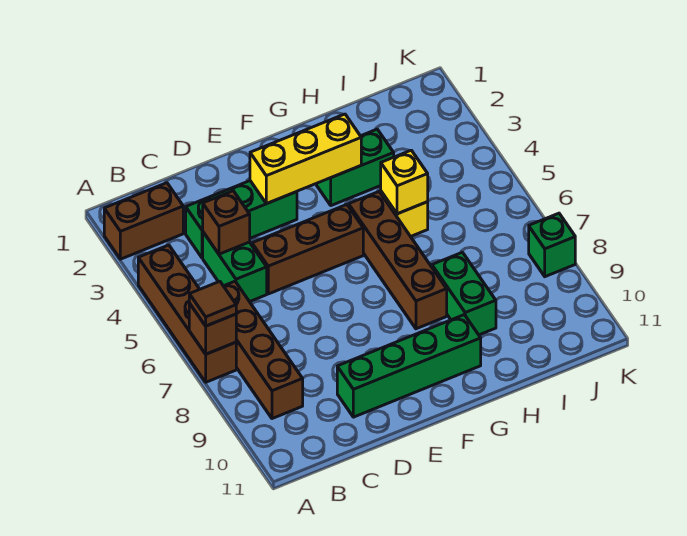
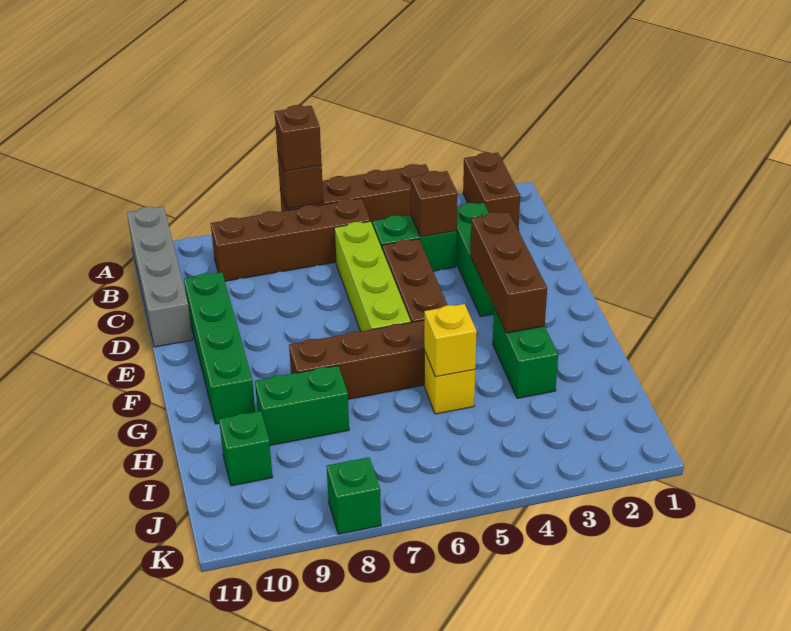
brown 1x1 tile [189,281,236,326] -> brown 1x1 brick [275,105,322,171]
none -> grey 1x4 brick [127,206,193,347]
none -> lime 1x4 brick [334,221,411,331]
yellow 1x3 brick [250,114,361,204] -> brown 1x3 brick [470,212,547,333]
none -> green 1x1 brick [219,411,273,486]

